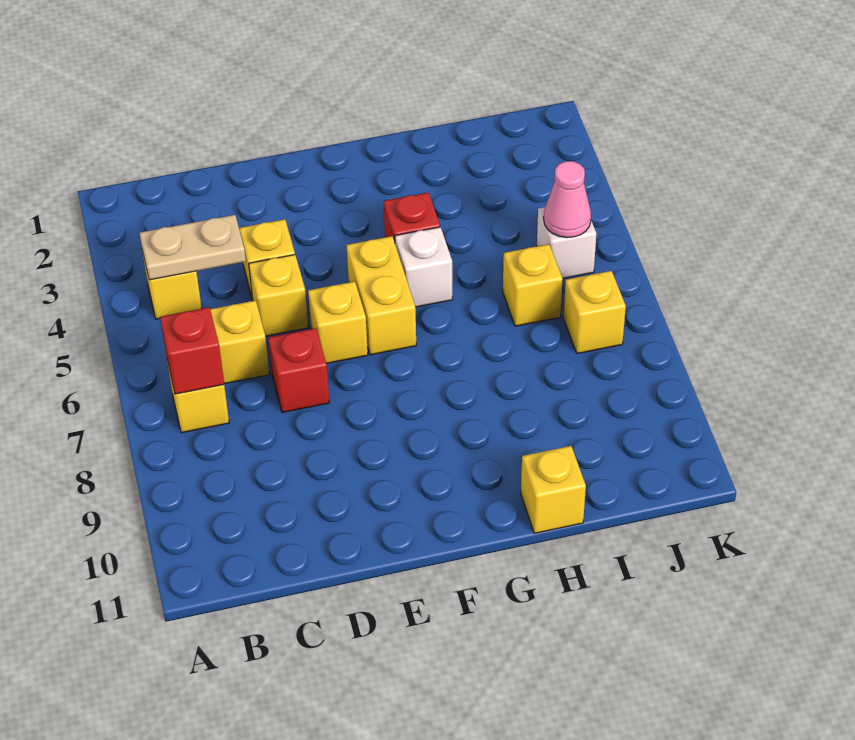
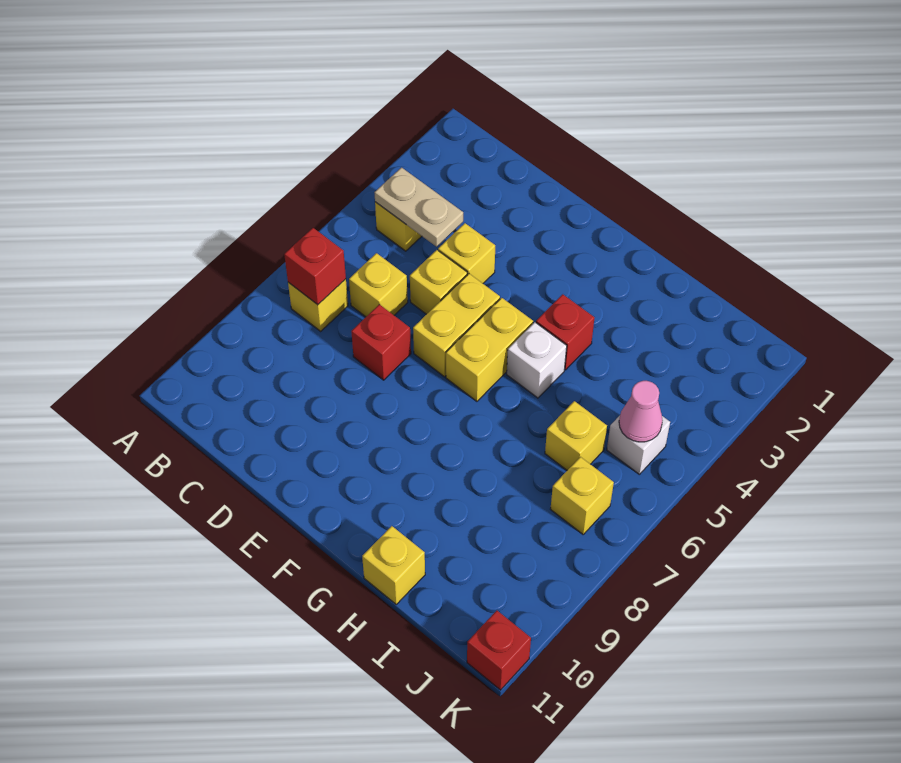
yellow 1x1 brick [308,281,368,364] -> yellow 1x2 brick [413,274,500,377]
none -> red 1x1 brick [467,611,531,690]

